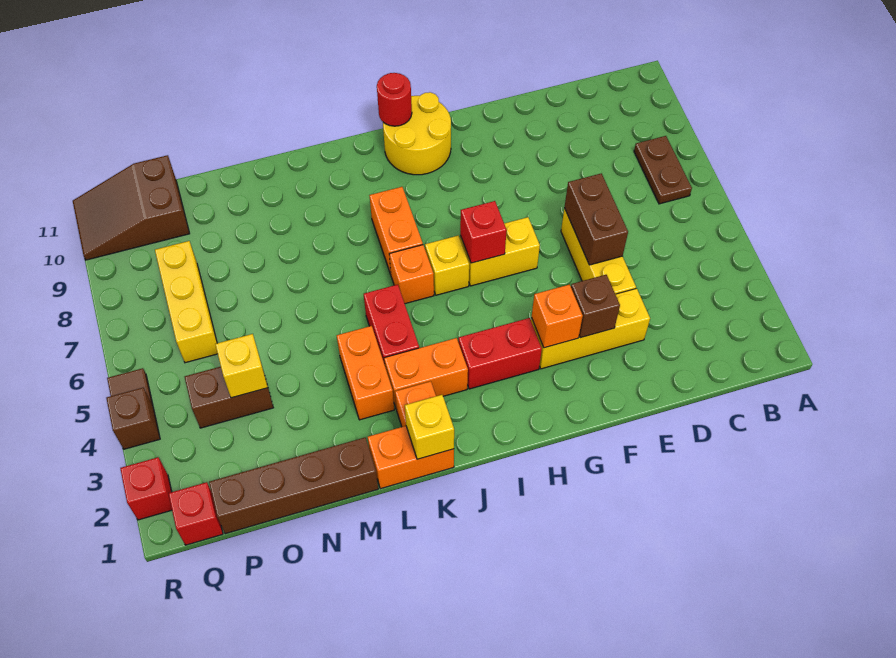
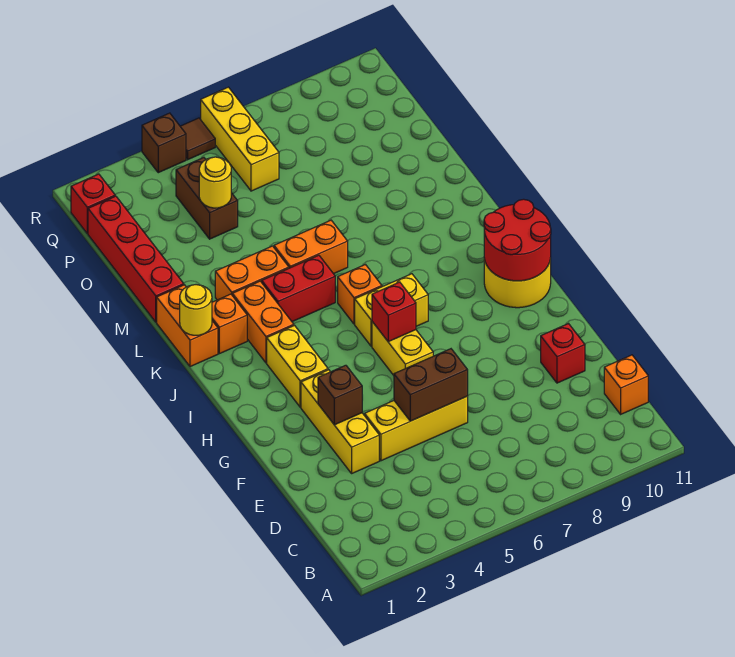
brown 1x2 plate [634,136,692,204] -> none
orange 1x1 brick [532,285,583,348] -> orange 1x1 brick moved to [604,355,648,414]
red 1x2 brick [458,318,542,389] -> yellow 1x2 brick [267,326,328,407]
yellow 1x1 brick [425,236,469,295] -> yellow 1x2 brick [355,274,428,346]
red 1x1 round brick [377,73,412,126] -> red 2x2 round brick [484,199,551,281]
orange 1x2 brick [369,187,423,274] -> orange 1x2 brick moved to [274,220,348,274]
yellow 1x1 brick [405,395,454,459] -> yellow 1x1 round brick [180,285,212,335]
brown 1x4 brick [209,438,378,534] -> red 1x4 brick [88,196,184,322]
yellow 1x1 brick [215,334,268,398] -> yellow 1x1 round brick [199,157,231,208]
yellow 1x3 brick [155,241,218,363] -> yellow 1x3 brick turned to [201,87,279,191]
brown 2x3 slope [73,155,190,260] -> none
red 1x1 brick [120,457,172,520] -> red 1x1 brick moved to [541,324,585,383]

